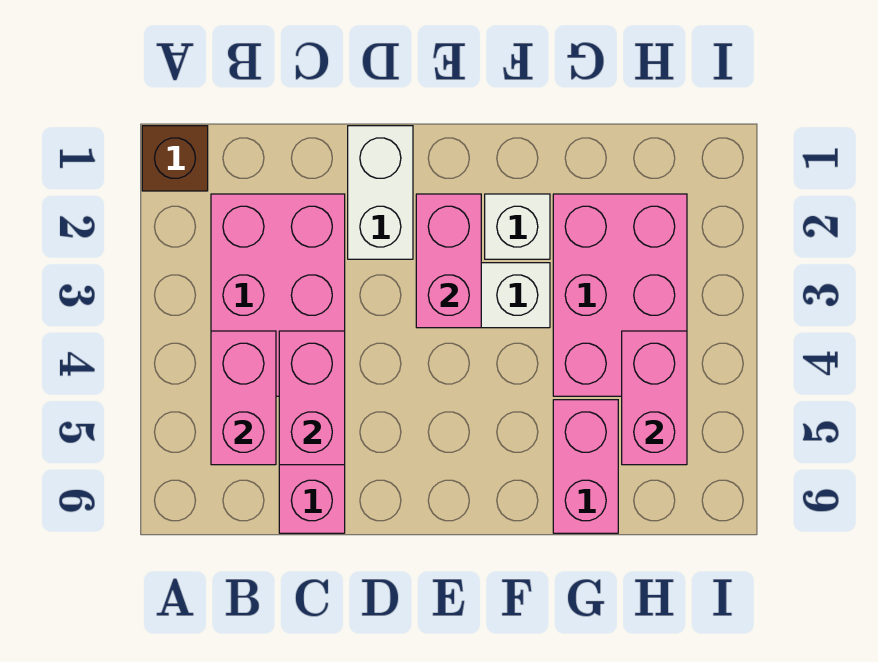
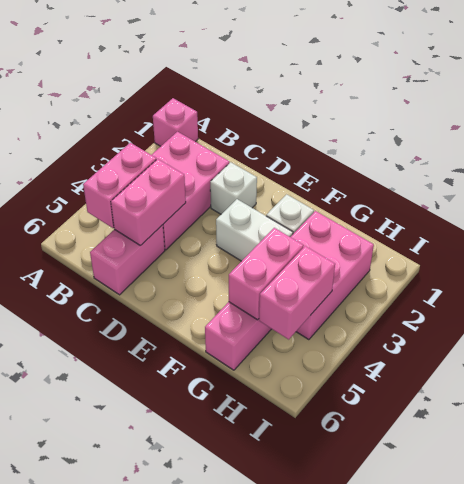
brown 1x1 brick [142,126,208,191] -> pink 1x1 brick [153,98,198,146]
white 1x2 brick [348,126,413,259] -> white 1x1 brick [210,162,257,214]
pink 1x2 brick [416,194,481,328] -> pink 1x2 brick moved to [229,228,304,320]

